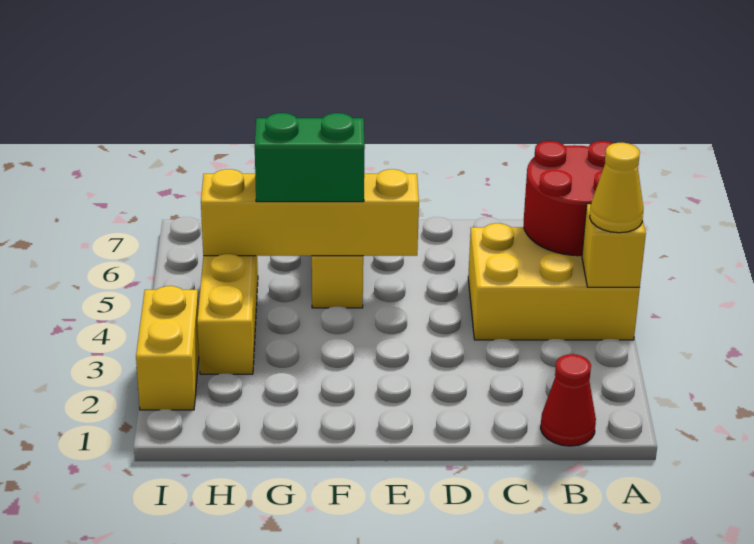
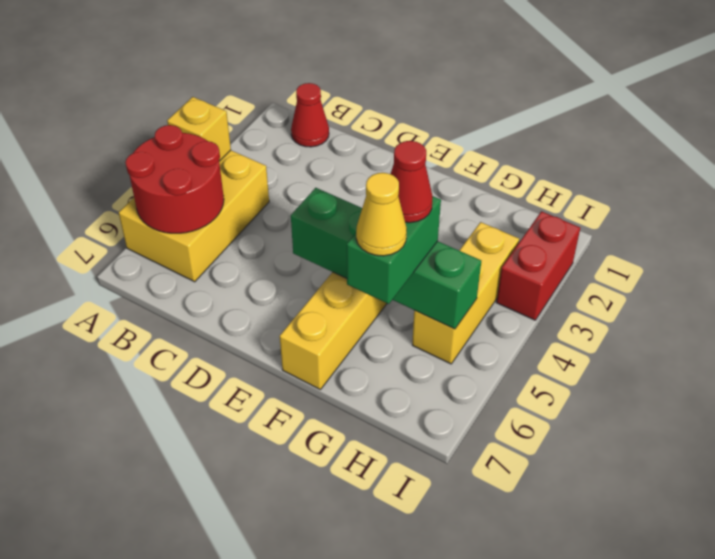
yellow 2x3 brick [468,223,640,340] -> yellow 2x3 brick turned to [119,150,269,282]
yellow 1x1 cone [590,143,643,233] -> yellow 1x1 cone moved to [356,173,407,256]
yellow 1x4 brick [201,169,419,256] -> green 1x4 brick [291,188,481,329]
green 1x2 brick [255,113,365,202] -> green 1x2 brick turned to [347,196,441,304]
none -> red 1x1 cone [391,141,433,223]
yellow 1x2 brick [136,286,199,410] -> red 1x2 brick [496,211,580,320]

